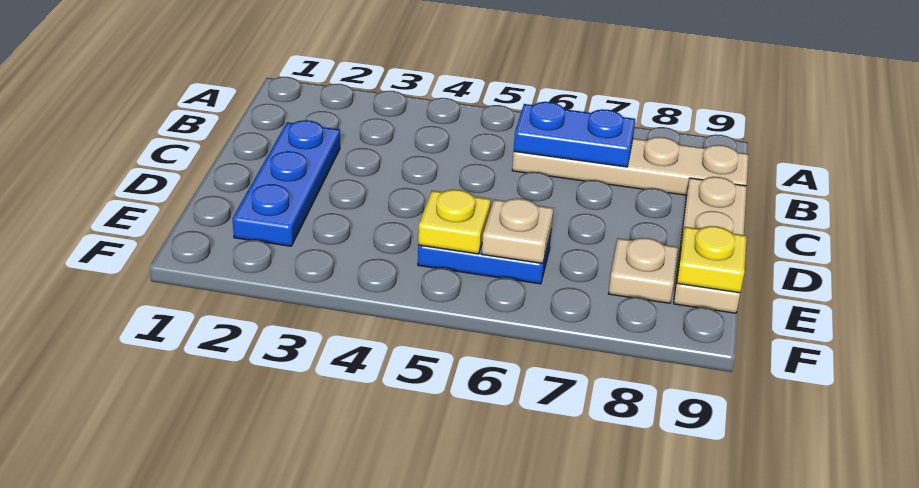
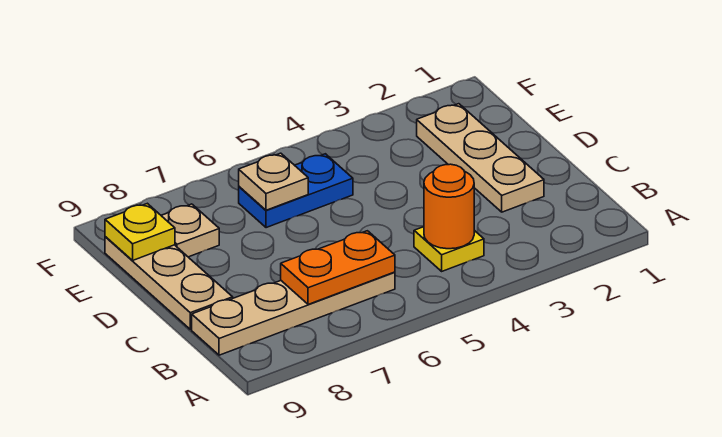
none -> orange 1x1 round brick [424,164,474,249]
blue 1x2 plate [514,102,635,167] -> orange 1x2 plate [281,231,395,304]
blue 1x3 plate [232,120,340,246] -> tan 1x3 plate [417,104,544,212]
yellow 1x1 plate [418,189,491,254] -> yellow 1x1 plate moved to [414,227,484,271]

